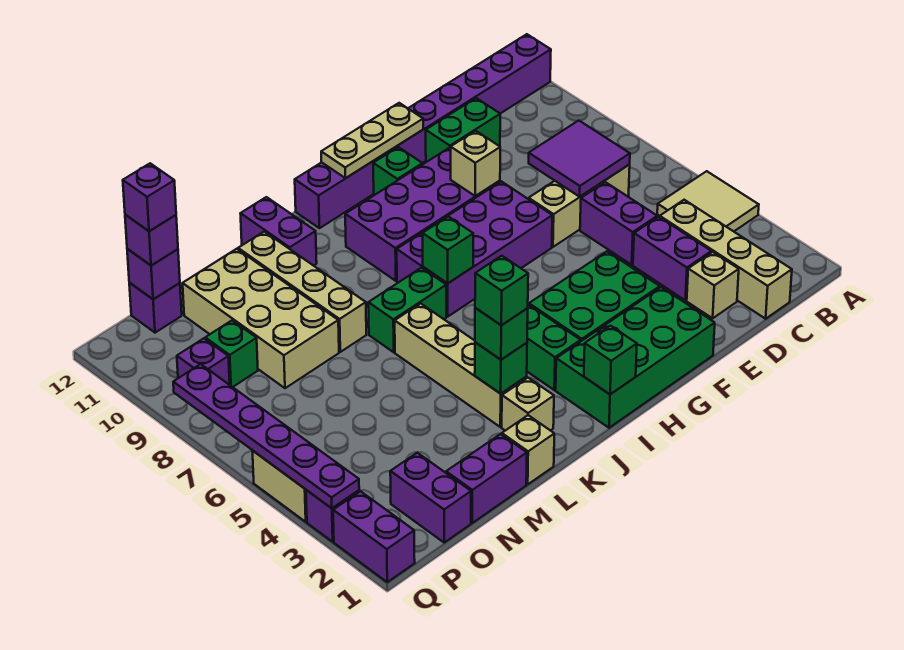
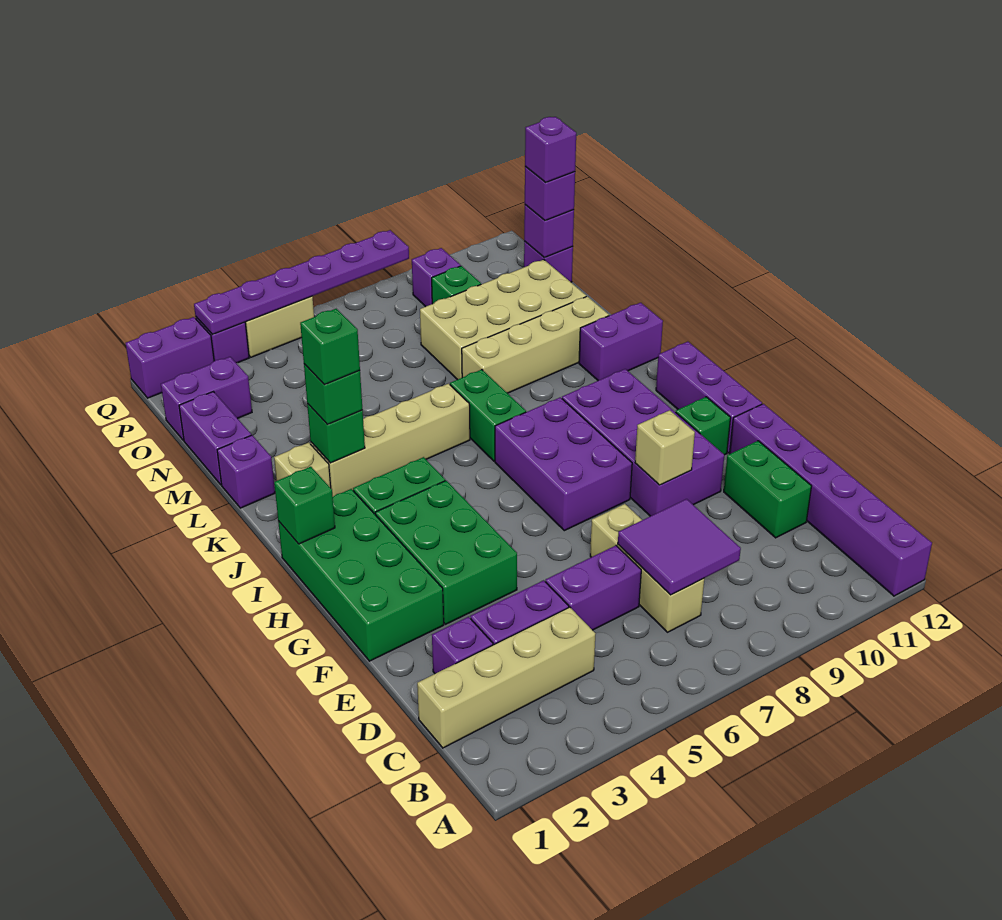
tan 2x2 tile [657,171,759,231] -> none
tan 1x1 brick [687,252,739,318] -> purple 1x1 brick [432,617,493,674]
purple 2x4 brick [397,181,552,316] -> purple 2x3 brick [495,397,632,531]
tan 1x3 plate [321,103,423,178] -> none
green 1x1 brick [423,217,473,283] -> none
tan 1x1 brick [502,415,554,484] -> purple 1x1 brick [217,435,275,508]

